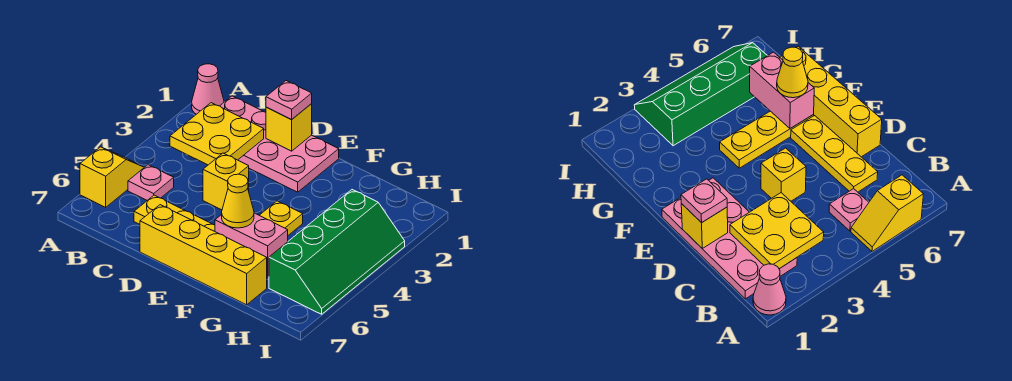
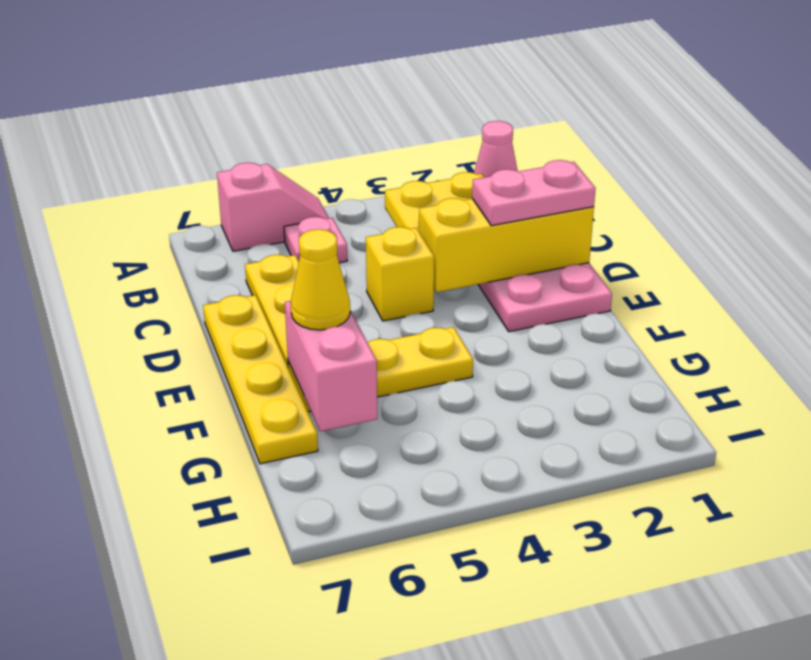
yellow 1x2 slope [80,147,144,207] -> pink 1x2 slope [217,163,329,251]
yellow 1x1 brick [266,104,312,151] -> yellow 1x3 brick [419,198,594,292]
pink 1x1 plate [266,81,312,120] -> pink 1x2 plate [472,160,596,226]
yellow 1x4 brick [140,205,267,305] -> yellow 1x4 plate [203,295,318,464]
green 2x4 slope [269,190,405,314] -> none

